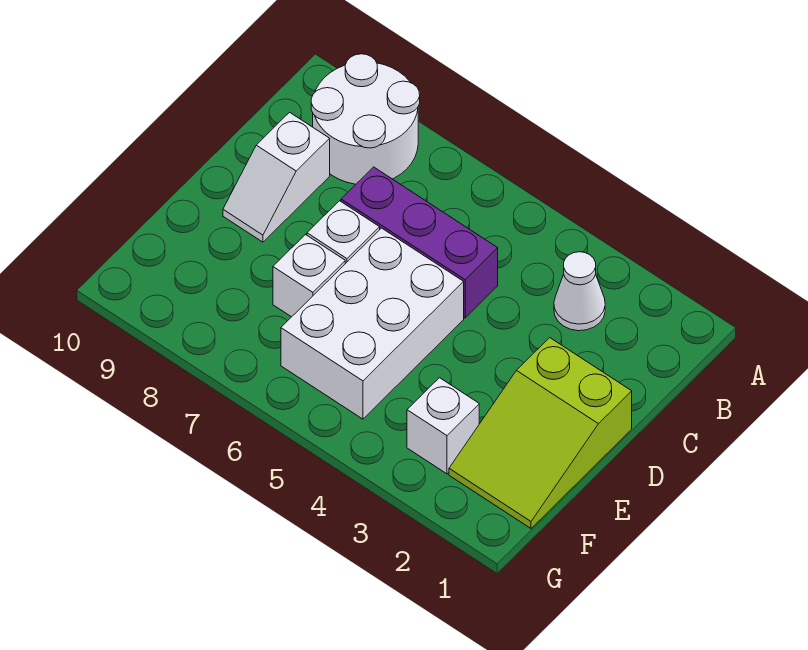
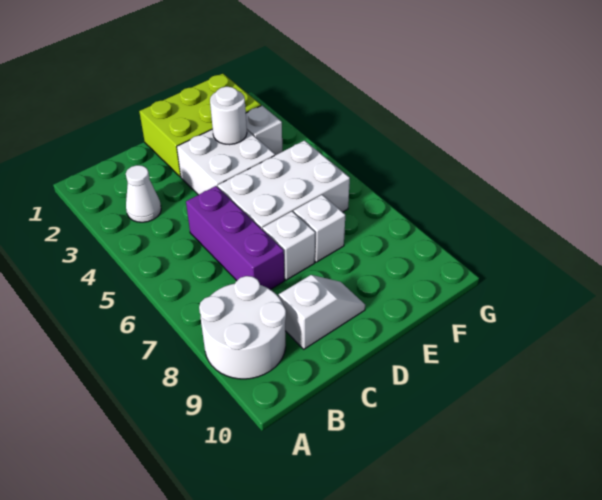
lime 2x3 slope [449,338,632,528] -> lime 2x3 brick [139,74,261,177]
none -> white 2x2 brick [177,129,275,195]
none -> white 1x1 round brick [210,87,247,145]

